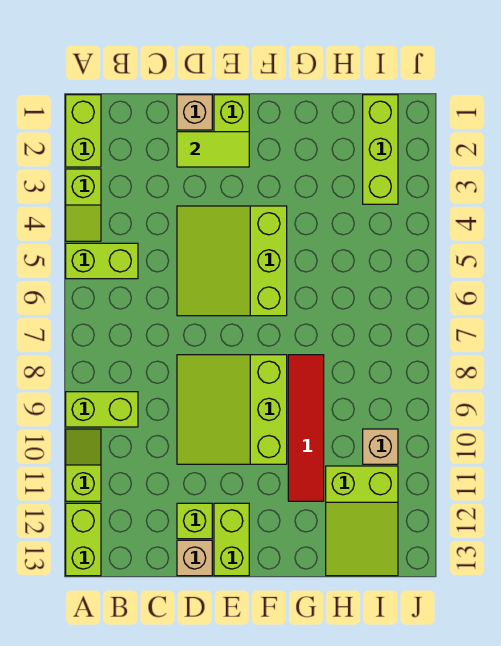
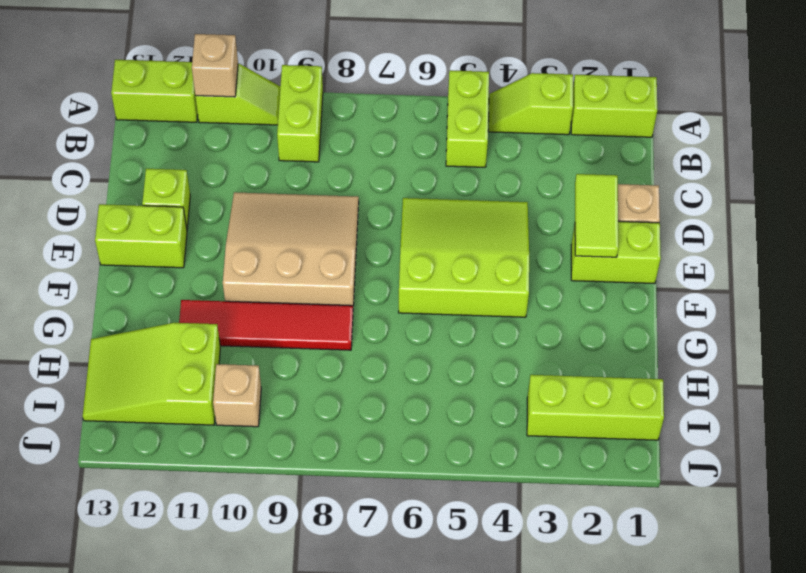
lime 3x3 slope [177,355,287,464] -> tan 3x3 slope [223,192,359,306]
tan 1x1 brick [177,540,212,576] -> tan 1x1 brick moved to [192,34,238,97]

